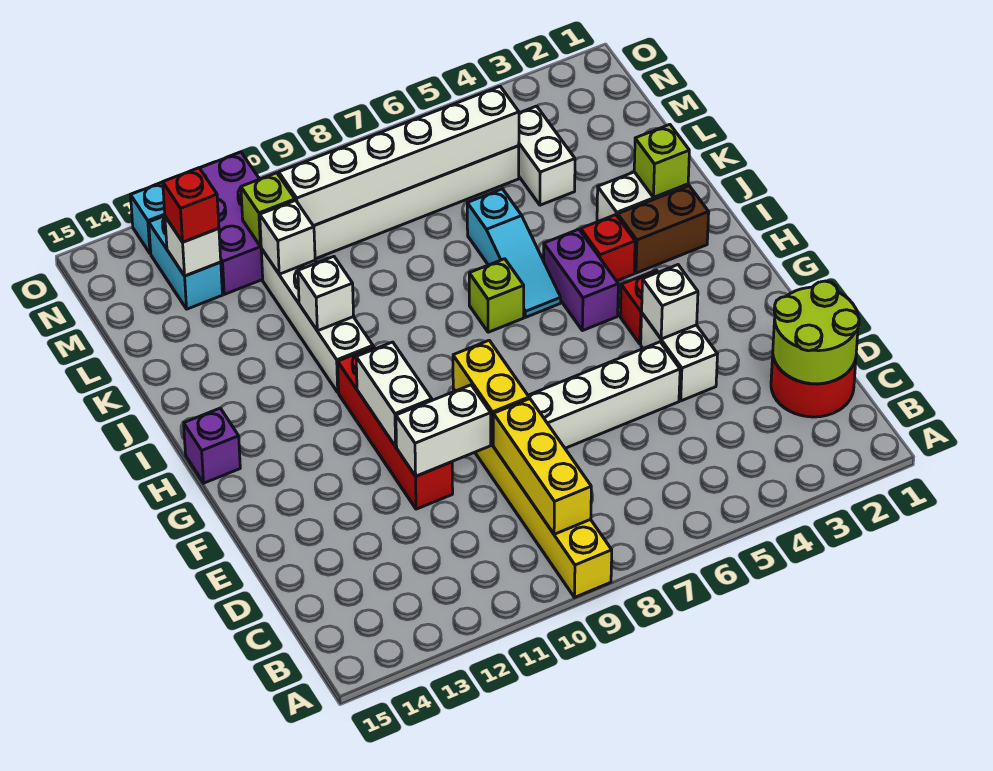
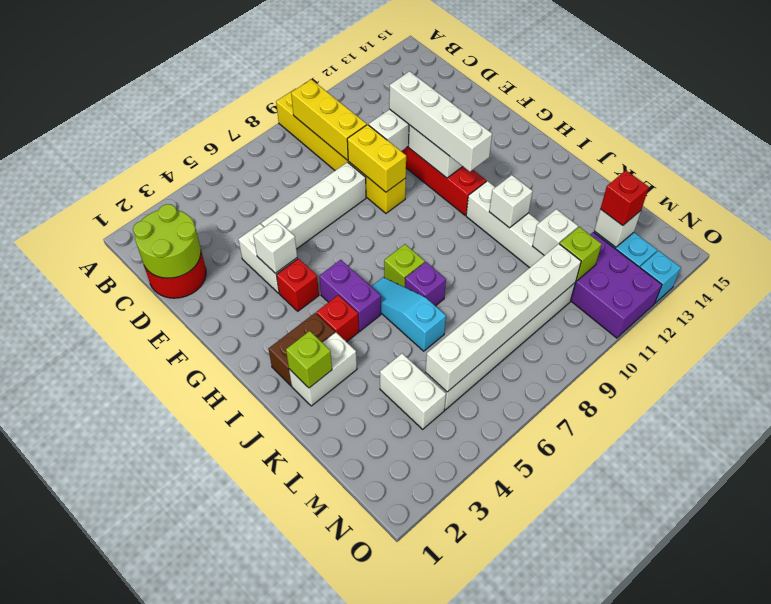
none -> white 1x4 brick [389,71,492,172]
purple 1x1 brick [184,408,240,483] -> purple 1x1 brick moved to [405,262,446,306]

